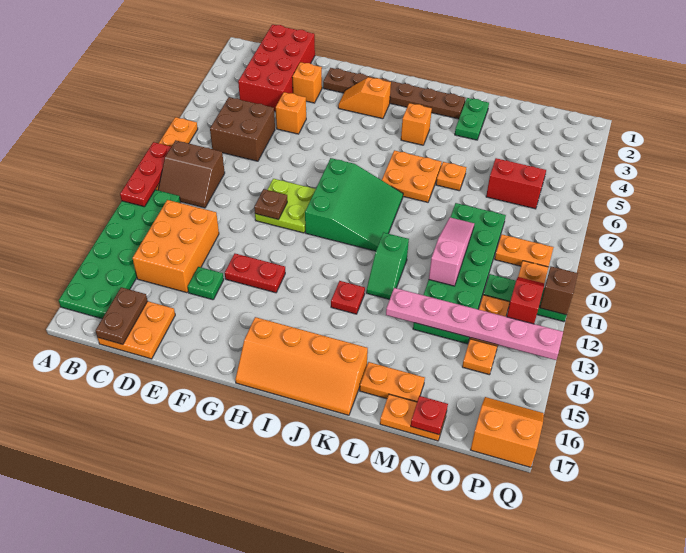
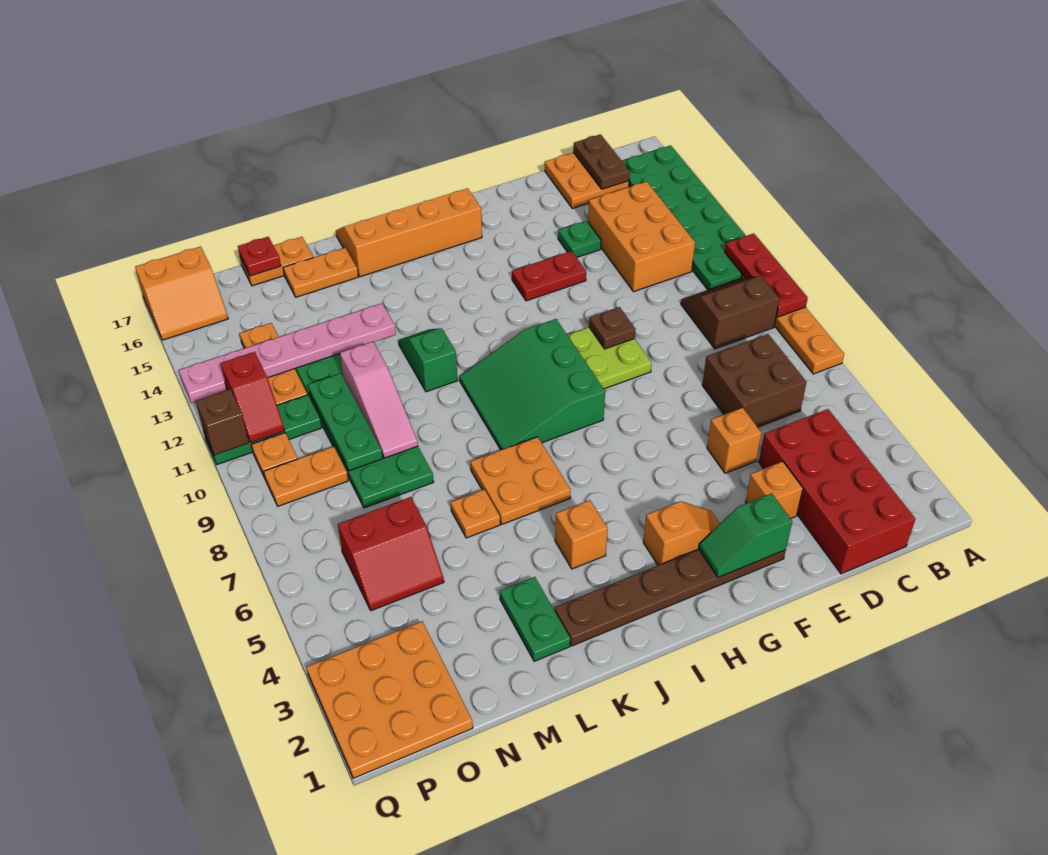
none -> green 1x2 slope [699,493,792,577]
red 1x1 plate [331,281,365,314] -> none
none -> green 1x3 plate [308,373,383,471]
none -> orange 3x3 plate [307,621,473,778]

